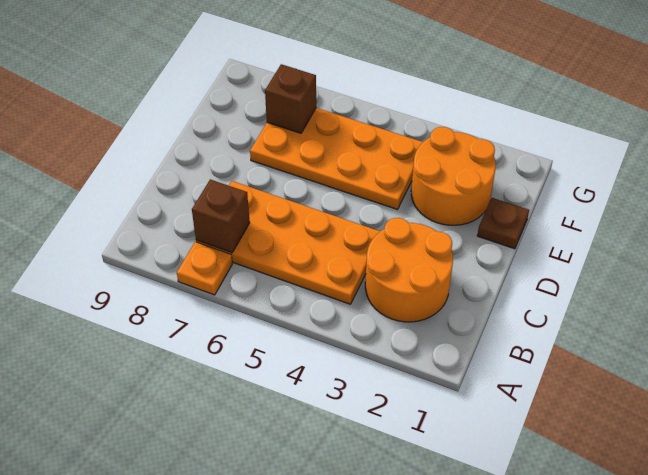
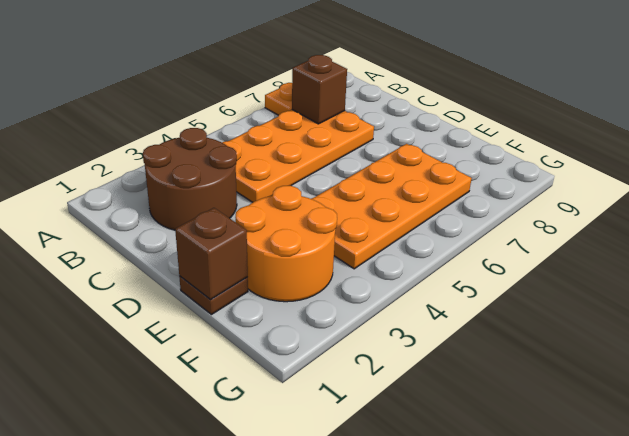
orange 2x2 round brick [365,218,453,322] -> brown 2x2 round brick [143,128,237,230]
brown 1x1 brick [265,64,316,133] -> brown 1x1 brick moved to [175,208,248,299]

